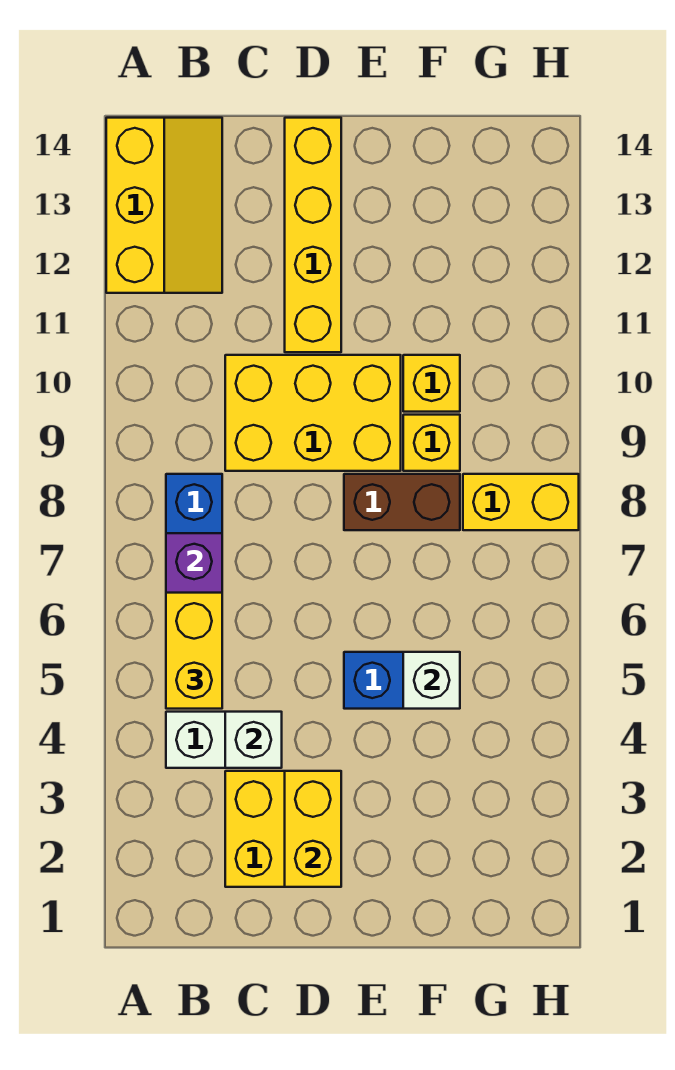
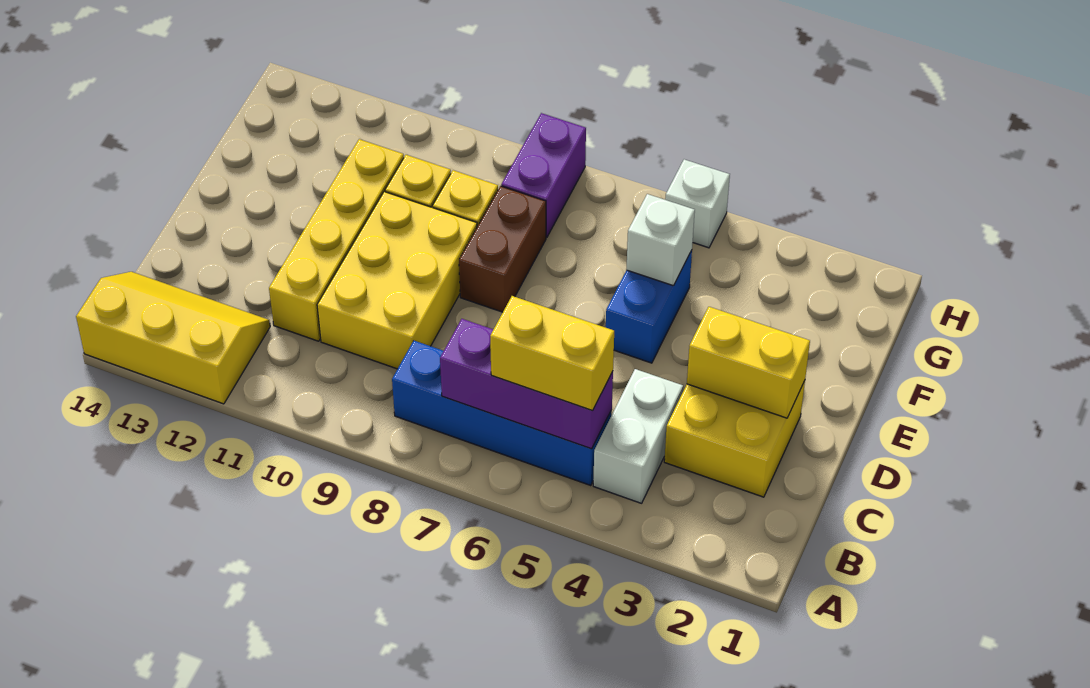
white 1x1 brick [225,712,282,768] -> white 1x1 brick moved to [665,159,730,248]
yellow 1x4 brick [285,118,341,352] -> yellow 1x4 brick turned to [269,139,404,341]
yellow 1x2 brick [463,474,579,530] -> purple 1x2 brick [501,113,586,238]

